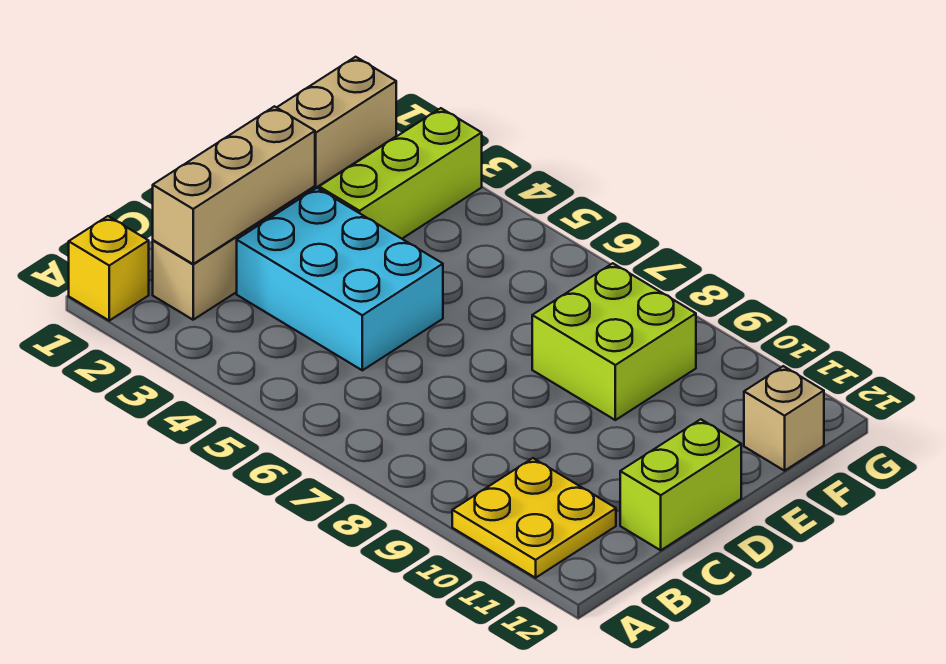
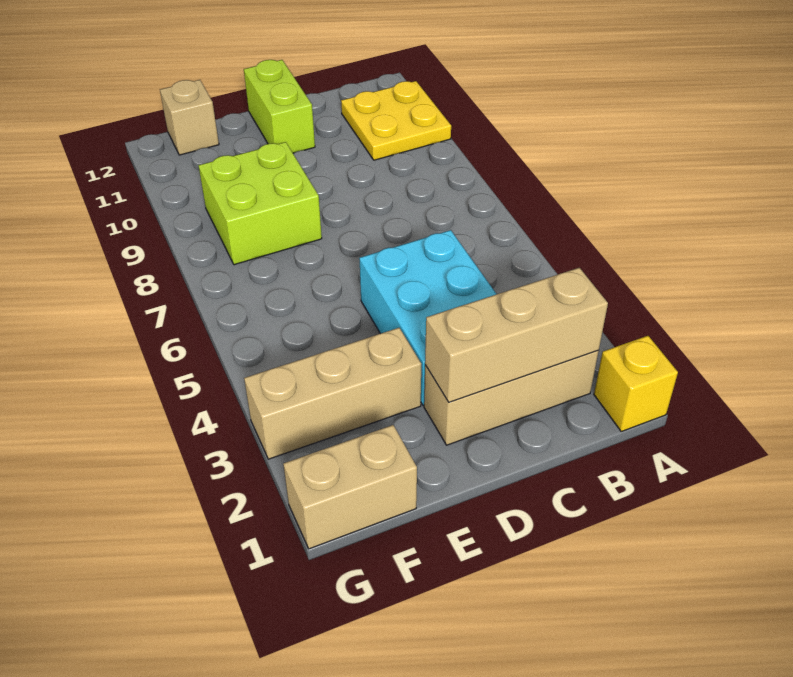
lime 1x2 brick [620,419,741,550] -> lime 1x2 brick turned to [244,60,315,153]
lime 1x3 brick [319,108,482,239] -> tan 1x3 brick [244,328,421,459]

